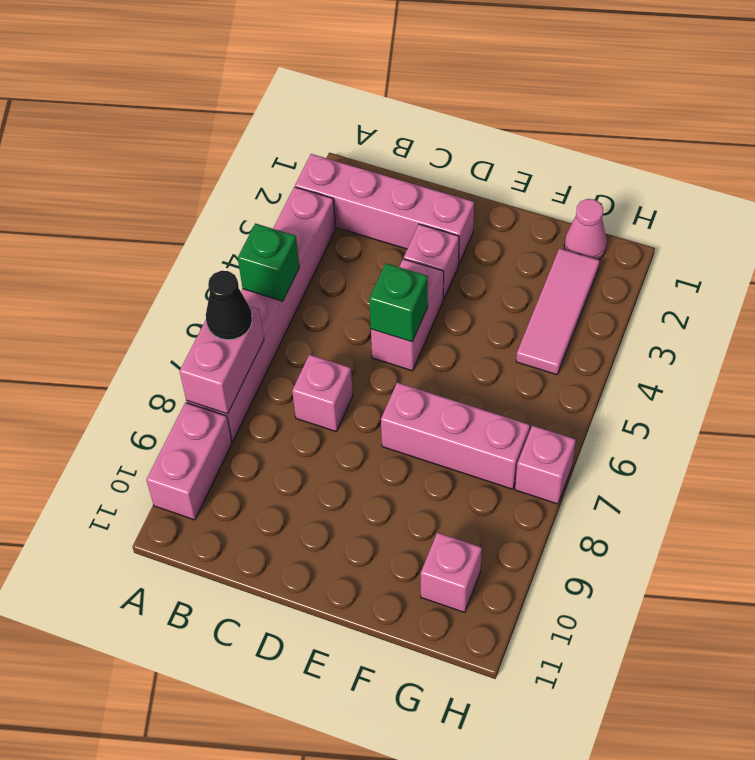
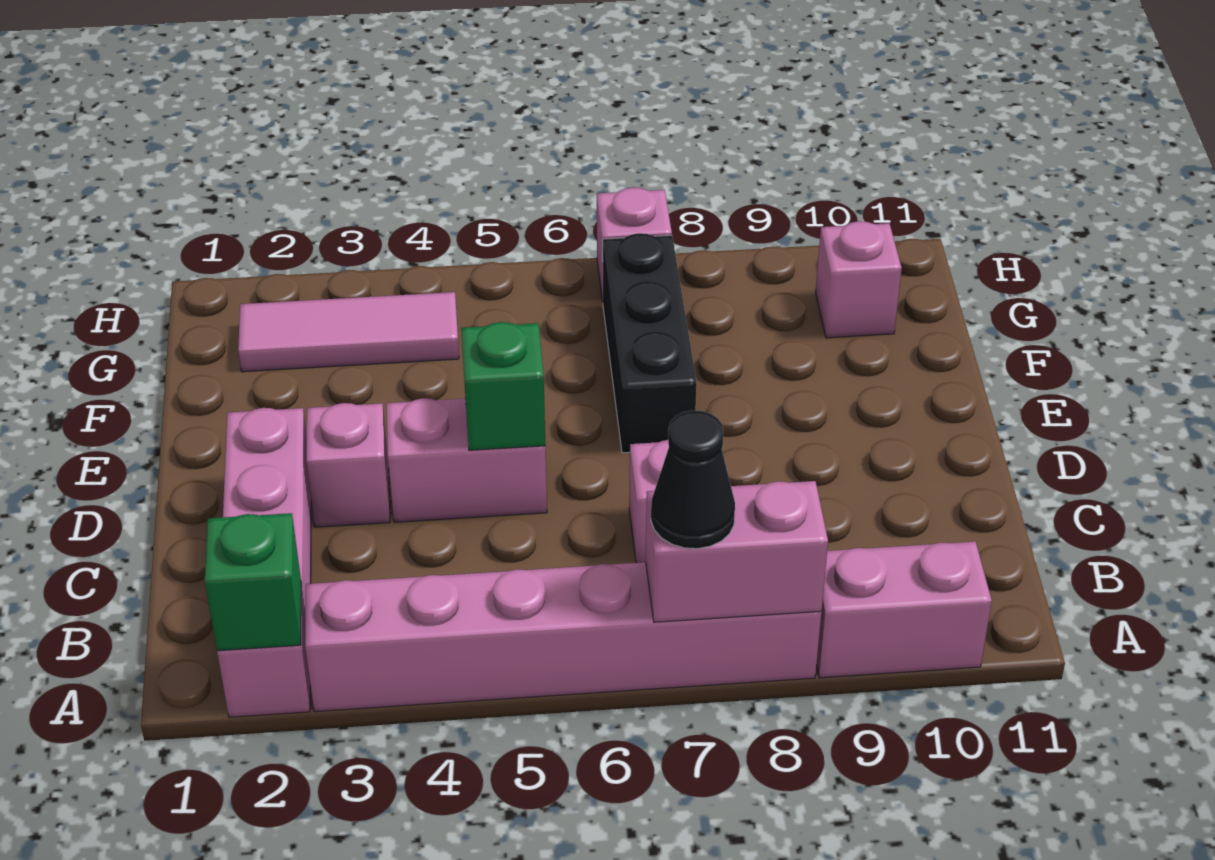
green 1x1 brick [238,223,299,301] -> green 1x1 brick moved to [205,513,301,651]
pink 1x3 brick [381,383,530,489] -> black 1x3 brick [603,233,697,453]
pink 1x1 cone [564,199,607,260] -> none

